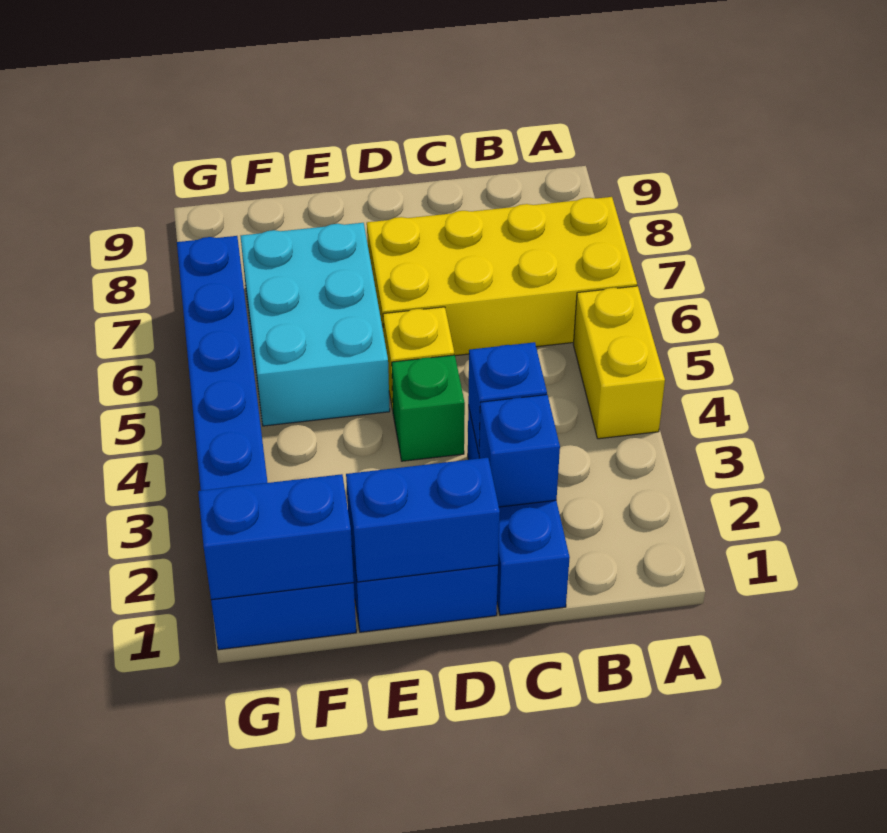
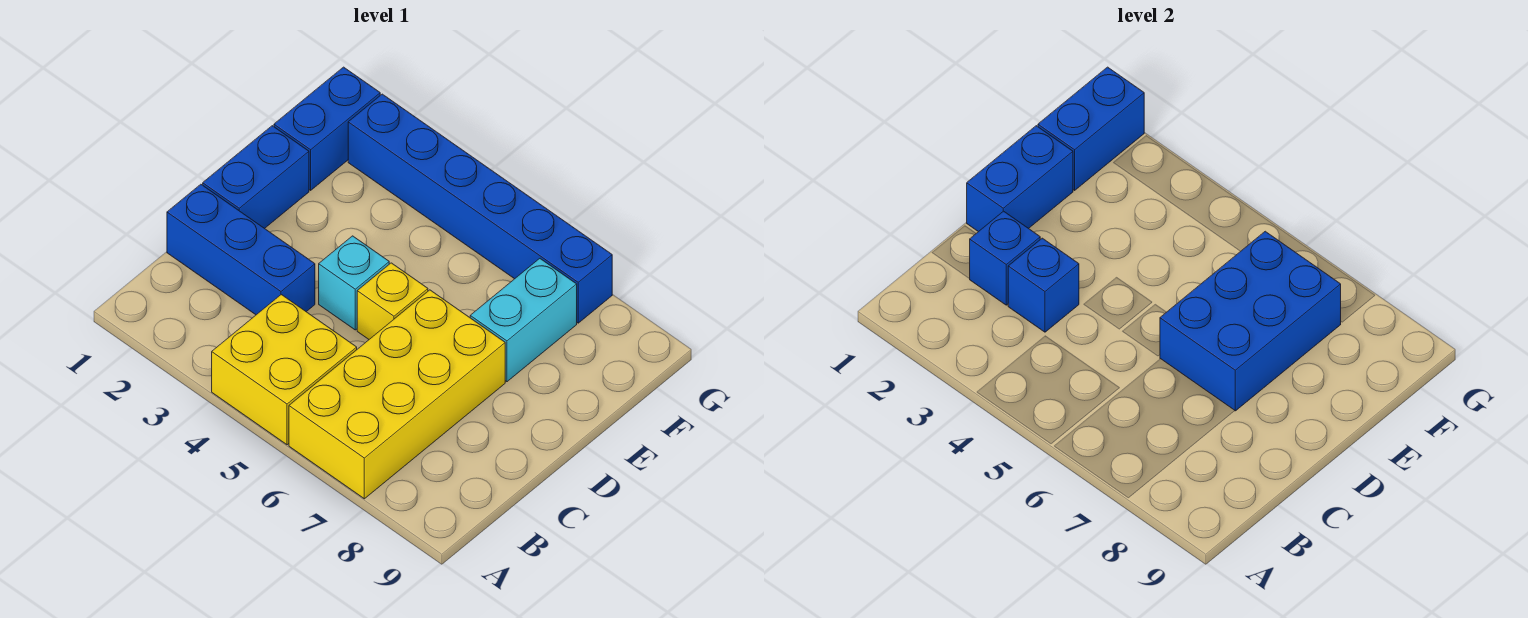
yellow 1x2 brick [573,286,665,439] -> yellow 2x2 brick [212,295,357,445]
green 1x1 brick [392,355,465,461] -> cyan 1x1 brick [319,236,389,330]
none -> blue 2x3 brick [1160,231,1341,411]
cyan 2x3 brick [241,223,390,426] -> cyan 1x2 brick [470,259,577,382]

